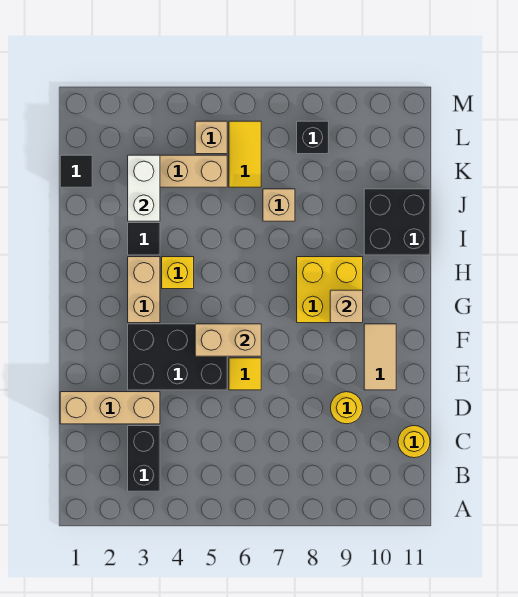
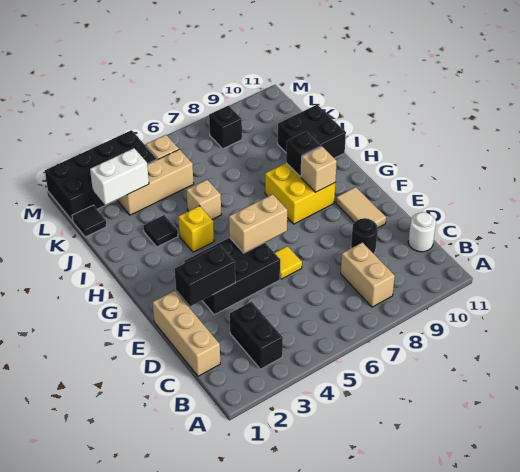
yellow 1x1 round brick [398,426,430,458] -> white 1x1 round brick [408,212,436,252]
tan 1x3 brick [60,392,160,424] -> tan 1x3 brick turned to [153,291,220,376]
yellow 1x1 round brick [330,392,363,424] -> black 1x1 round brick [351,218,378,254]
none -> black 1x2 brick [175,245,235,306]
tan 1x2 brick [128,257,160,323] -> tan 1x2 brick moved to [341,243,395,307]
none -> black 1x1 brick [286,131,321,177]
white 1x2 brick [128,155,160,221] -> white 1x2 brick turned to [90,148,149,205]
tan 1x1 brick [263,189,295,221] -> tan 1x1 brick moved to [186,180,221,219]
yellow 1x2 tile [229,121,261,187] -> none
none -> black 2x4 brick [45,130,157,221]

